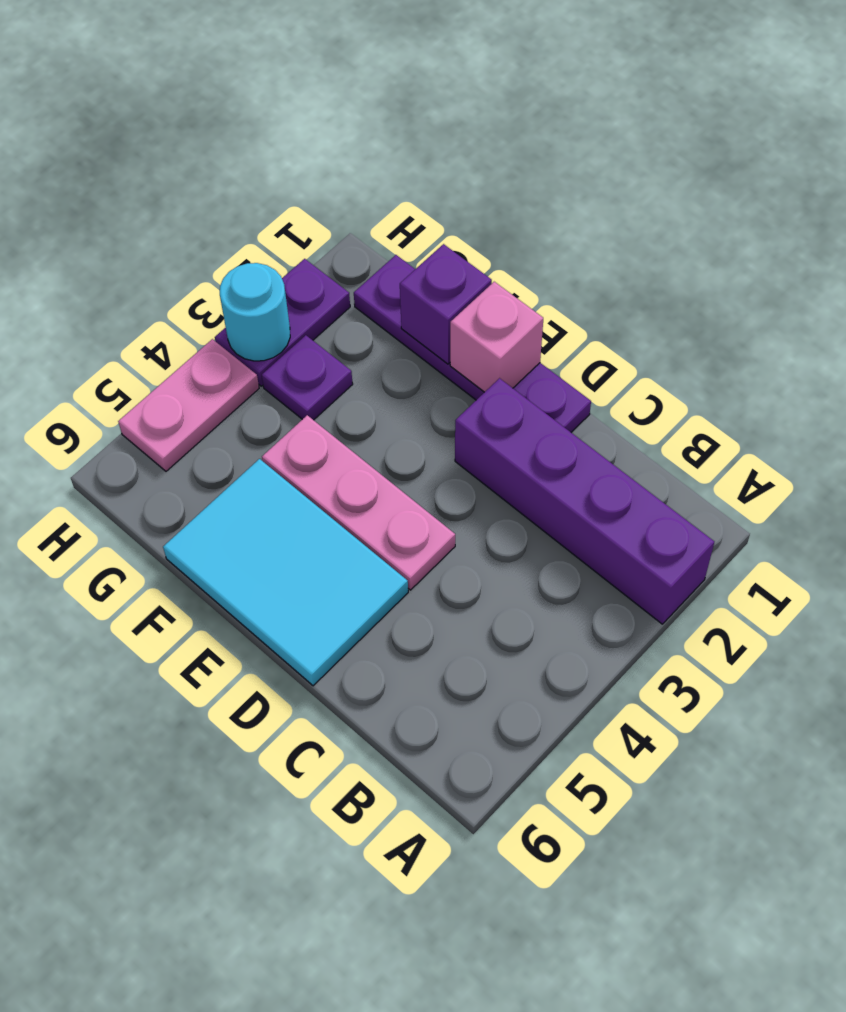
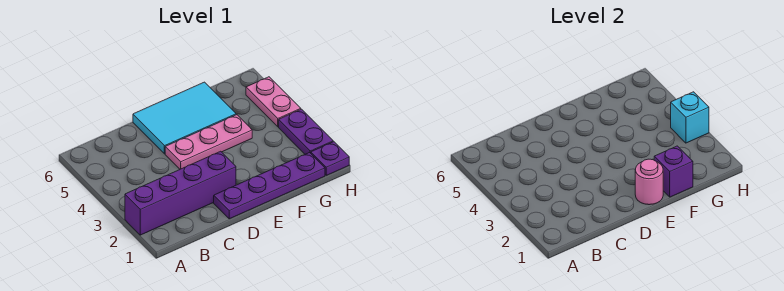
pink 1x1 brick [450,282,543,392] -> pink 1x1 round brick [635,159,663,205]
purple 1x1 plate [262,335,353,420] -> purple 1x1 plate moved to [311,142,349,175]
cyan 1x1 round brick [220,263,290,361] -> cyan 1x1 brick [671,92,709,143]

